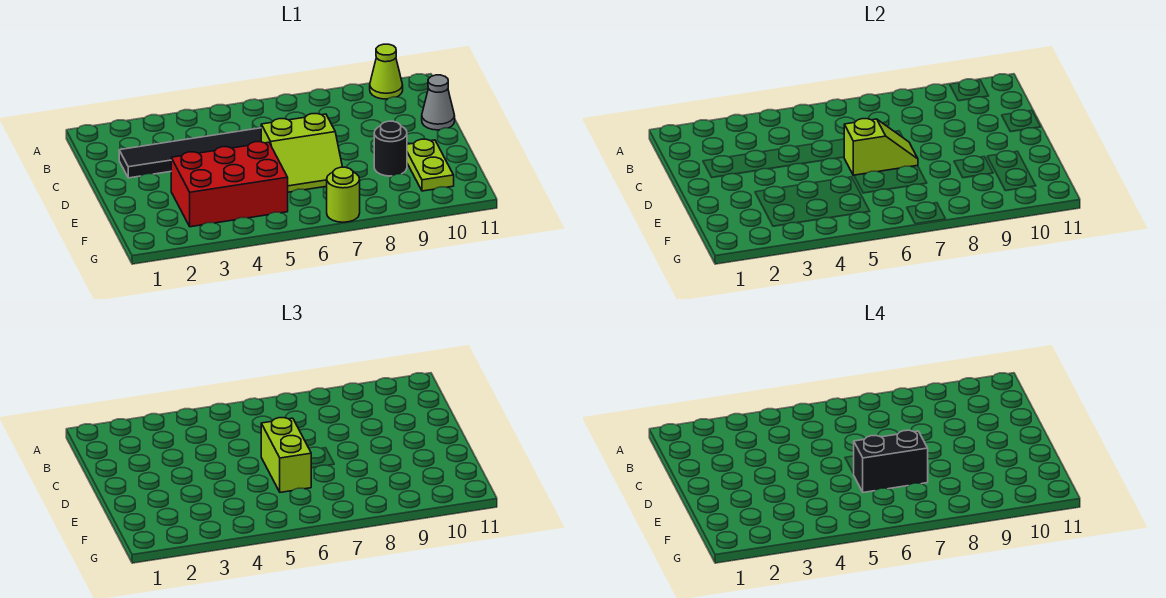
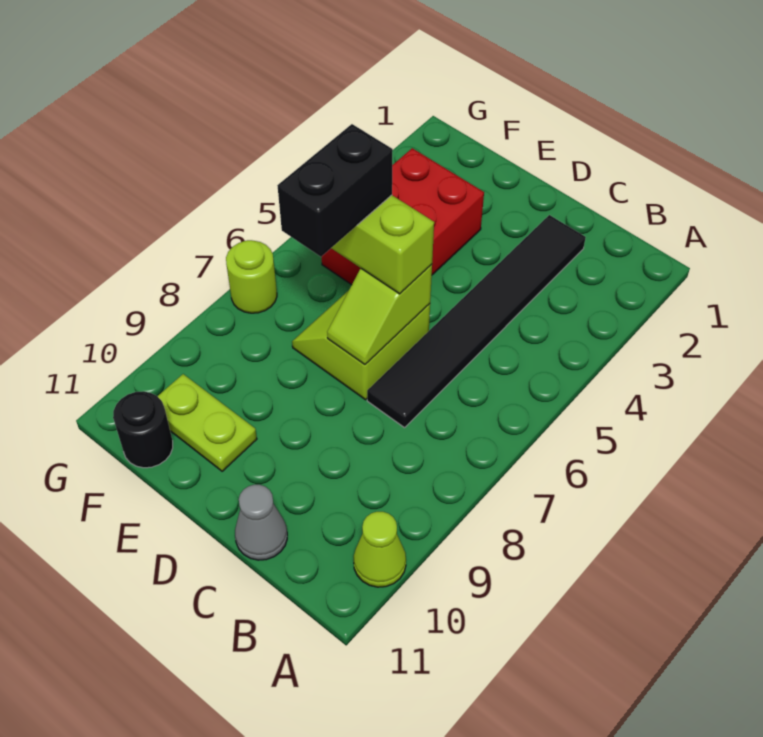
black 1x1 round brick [374,121,407,176] -> black 1x1 round brick moved to [113,391,173,468]

